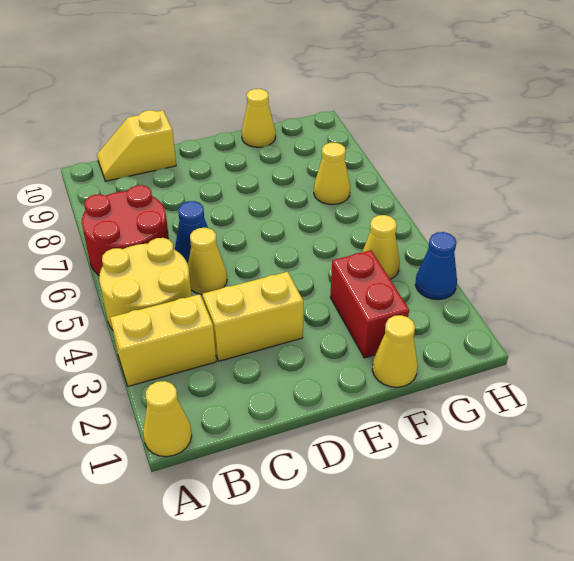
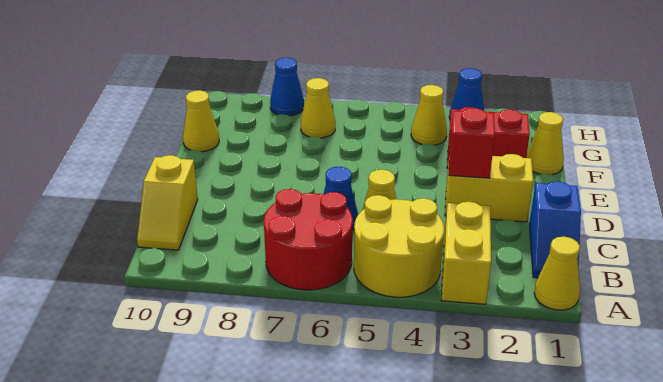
none -> blue 1x2 slope [529,181,581,278]
yellow 1x2 brick [202,272,303,361] -> yellow 1x2 brick turned to [445,154,533,222]
none -> red 1x1 brick [449,108,495,178]
none -> blue 1x1 cone [270,58,304,116]

